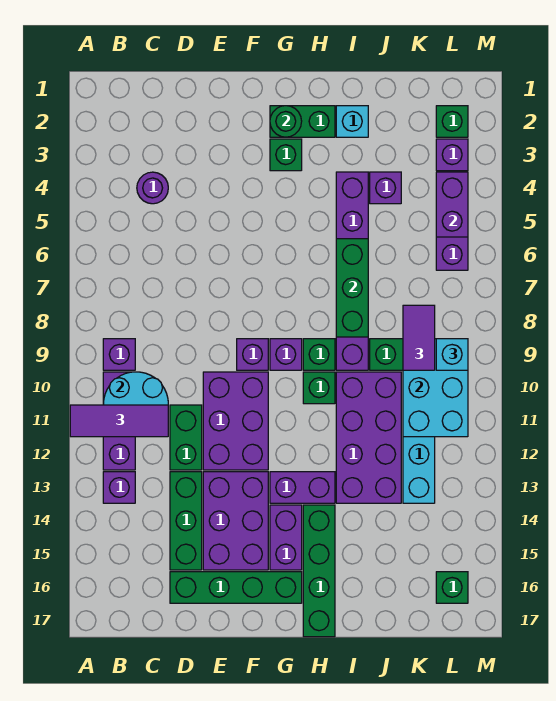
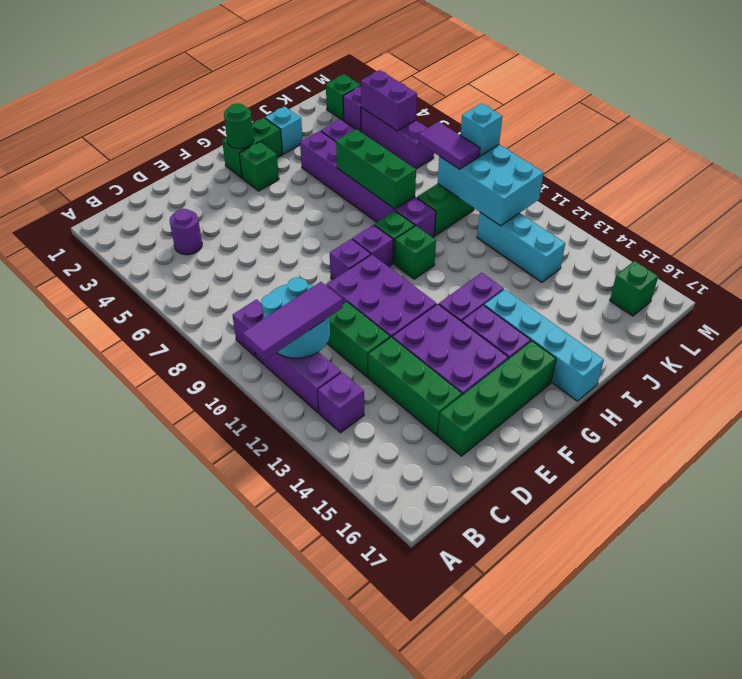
green 1x4 brick [303,505,335,637] -> cyan 1x4 brick [484,289,604,401]
purple 2x4 brick [336,372,401,503] -> none

